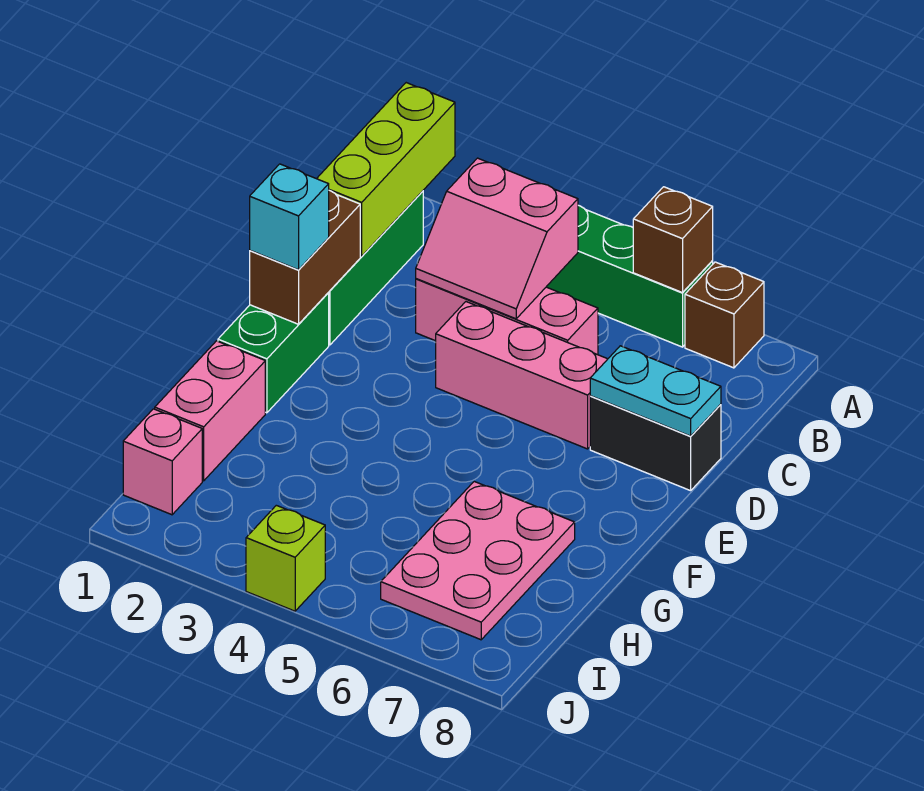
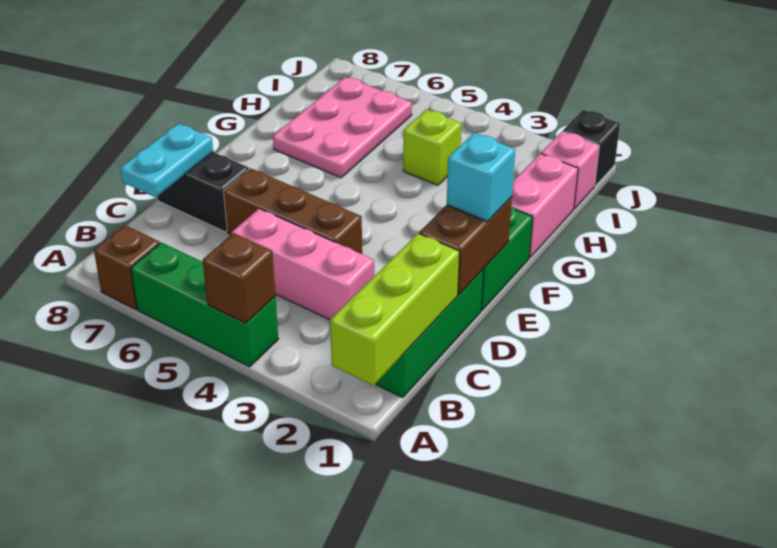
brown 1x1 brick [633,187,713,293] -> brown 1x1 brick moved to [203,233,275,323]
pink 2x2 slope [416,158,578,319] -> none
pink 1x3 brick [436,302,607,449] -> brown 1x3 brick [224,168,362,254]
cyan 1x2 plate [590,346,721,436] -> cyan 1x2 plate turned to [120,123,213,197]
none -> black 1x1 brick [563,110,620,186]
lime 1x1 brick [246,505,325,611] -> lime 1x1 brick moved to [403,110,462,185]

